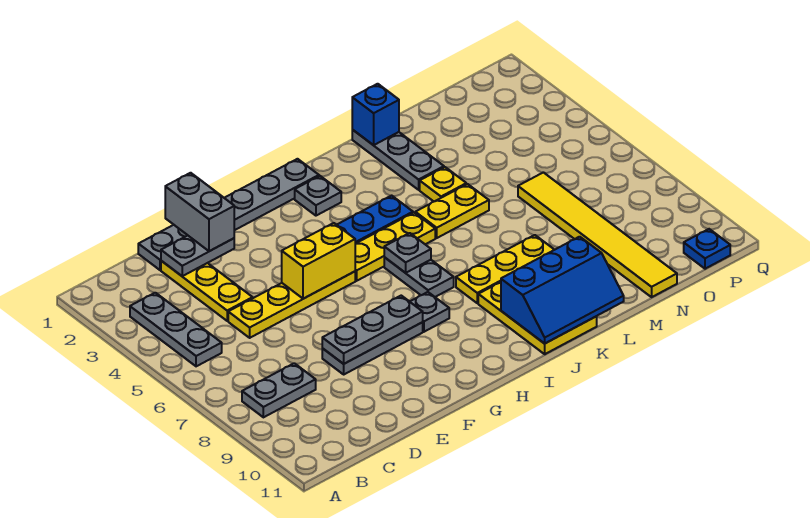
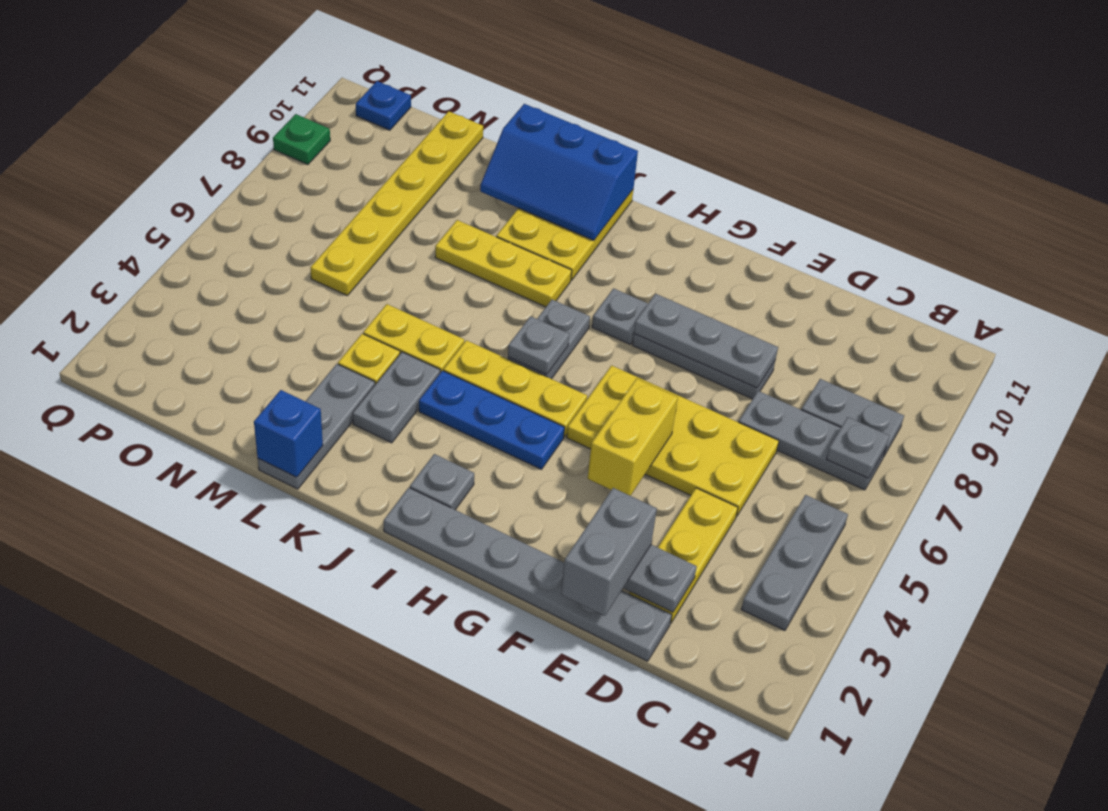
none -> grey 1x3 plate [739,391,886,490]
none -> grey 1x1 plate [826,417,889,478]
yellow 1x4 plate [228,272,355,338] -> yellow 2x4 plate [567,365,779,517]
yellow 1x2 brick [282,223,355,299] -> yellow 1x2 brick turned to [588,379,678,496]
blue 2x3 slope [501,237,624,344] -> blue 2x3 slope turned to [480,104,638,240]
none -> grey 1x2 plate [353,352,440,443]
yellow 1x6 tile [518,172,677,297] -> yellow 1x6 plate [310,111,483,295]
none -> green 1x1 plate [273,114,330,165]

